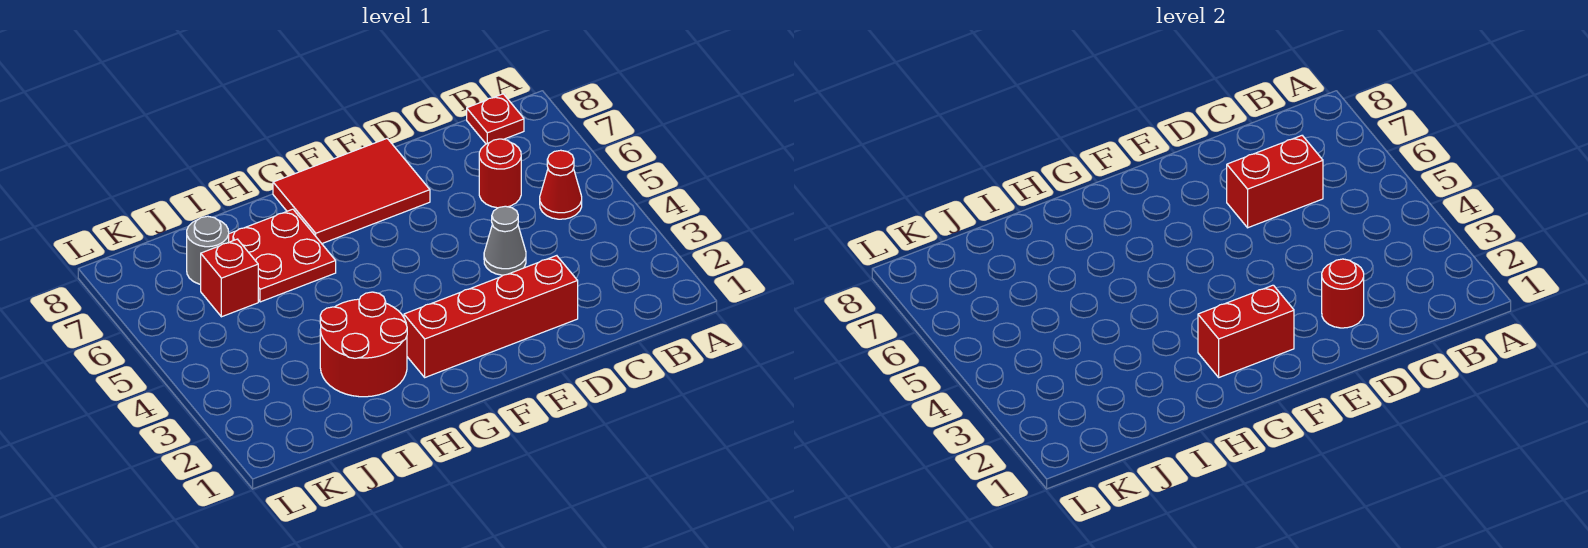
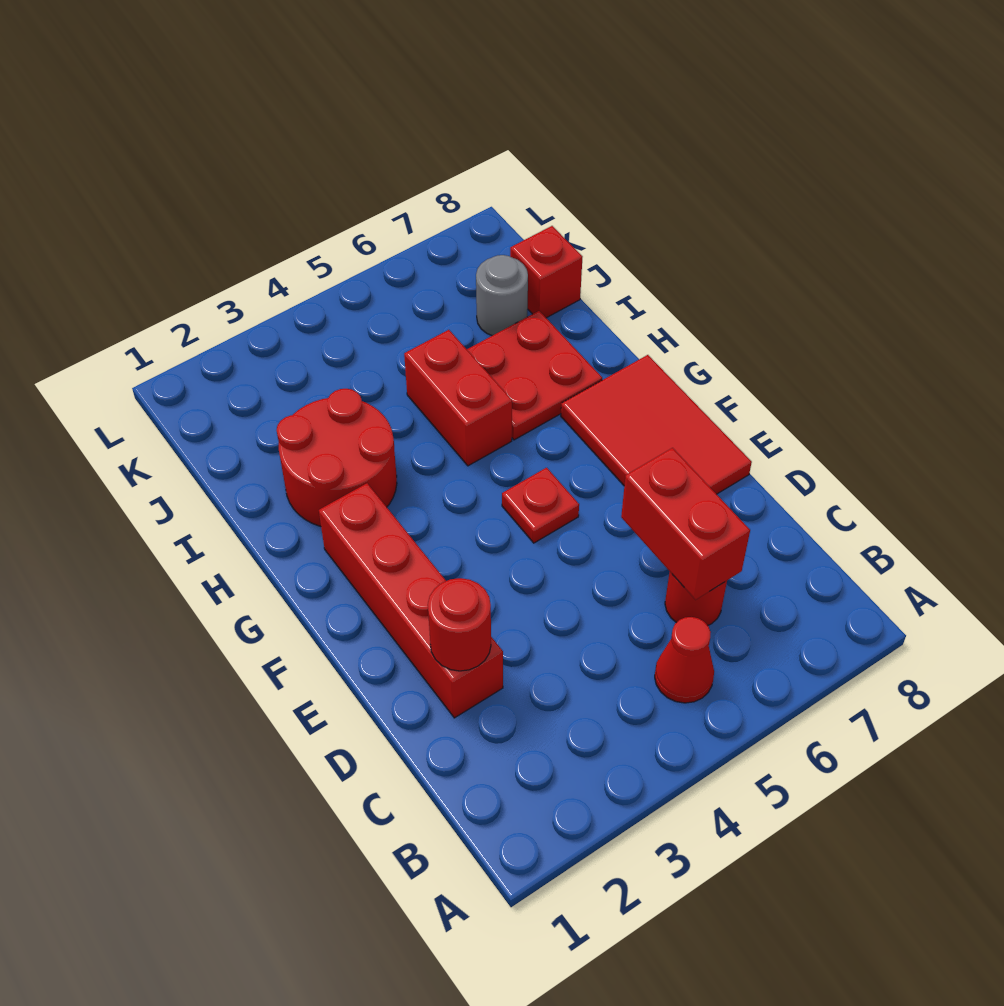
red 1x1 plate [467,94,524,144] -> red 1x1 plate moved to [502,468,579,543]
grey 1x1 cone [484,206,526,275] -> none
red 1x2 brick [1198,285,1294,377] -> red 1x2 brick moved to [404,330,512,466]
red 1x1 brick [201,239,258,317] -> red 1x1 brick moved to [510,226,582,318]

